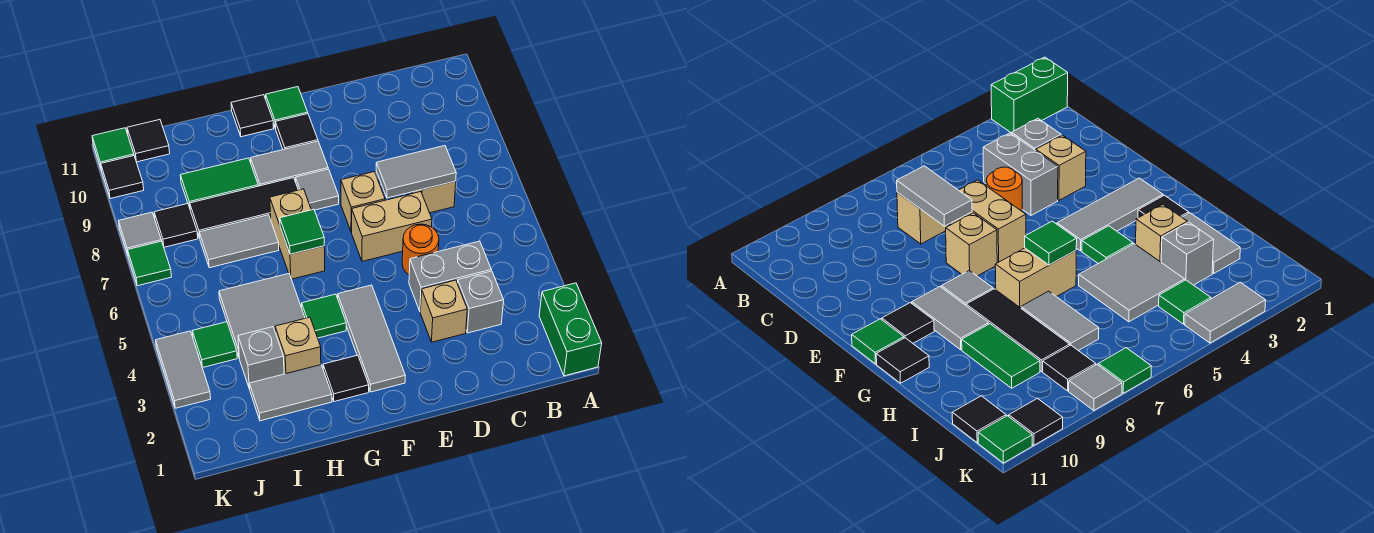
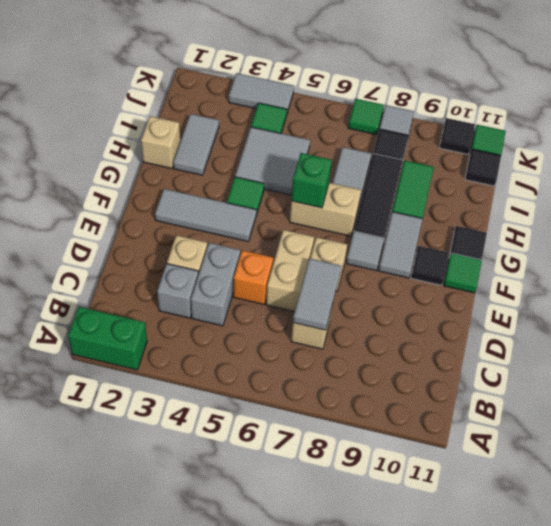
orange 1x1 round brick [402,224,439,275] -> orange 1x1 brick [233,250,273,304]
black 1x1 tile [323,355,369,402] -> none
green 1x1 tile [280,209,324,254] -> green 1x1 brick [291,153,332,208]
tan 1x1 brick [275,317,321,374] -> tan 1x1 brick moved to [141,116,180,168]
grey 1x1 brick [238,327,284,389] -> none

